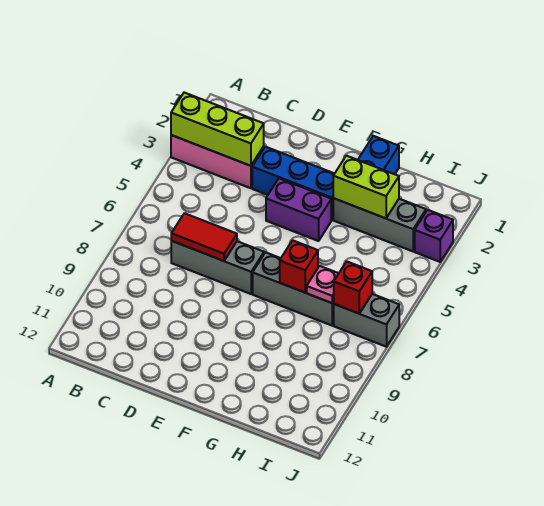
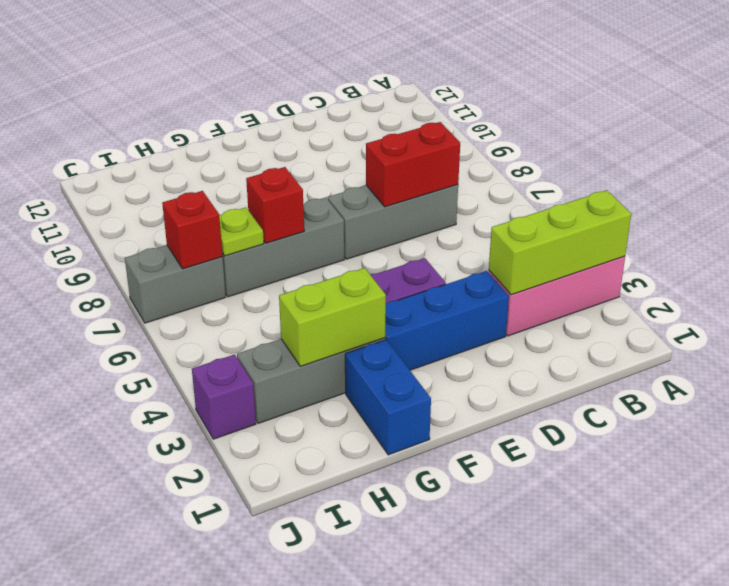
red 1x2 tile [171,213,237,261] -> red 1x2 brick [366,122,460,207]
pink 1x1 plate [307,266,339,303] -> lime 1x1 plate [219,207,264,256]

